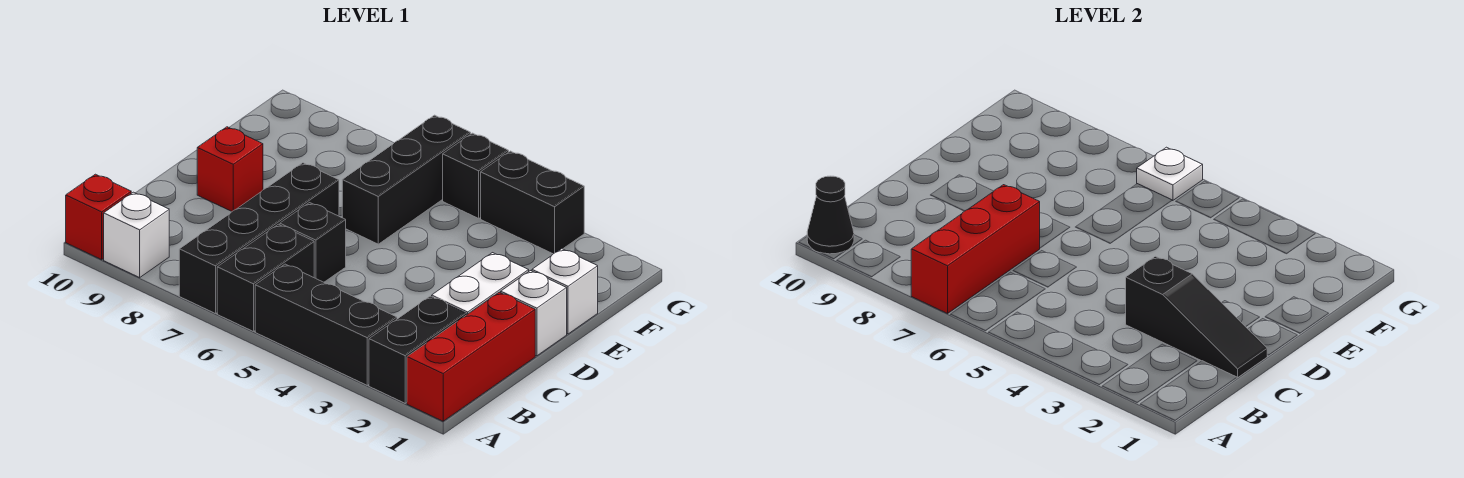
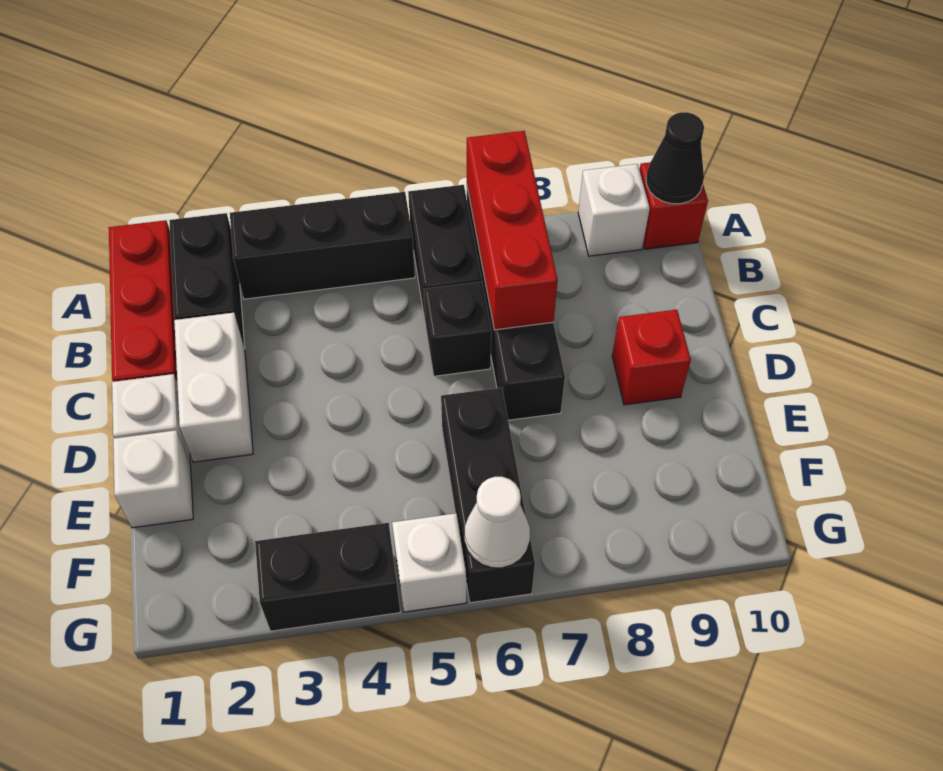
black 1x3 slope [1126,256,1267,378] -> none
black 1x1 brick [443,133,509,218] -> white 1x1 brick [392,513,466,612]
white 1x1 plate [1137,147,1203,201] -> white 1x1 cone [464,477,530,568]

